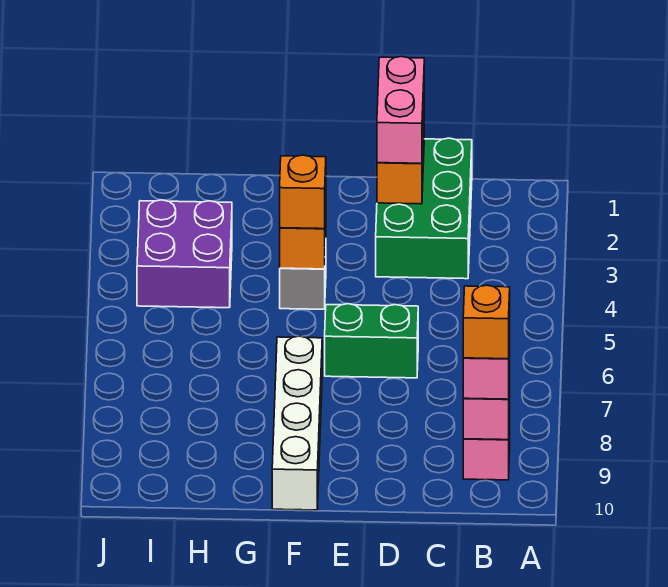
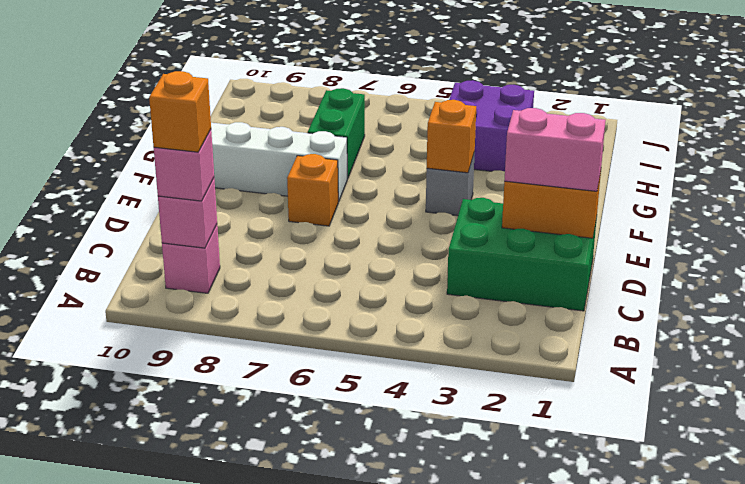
green 1x2 brick [325,304,418,378] -> green 1x2 brick moved to [308,88,365,179]
orange 1x1 brick [280,155,326,229] -> orange 1x1 brick moved to [287,154,338,226]

